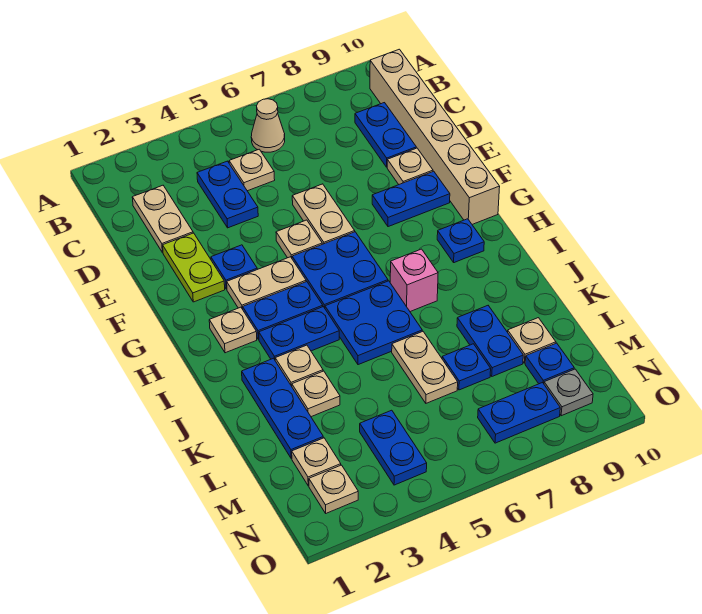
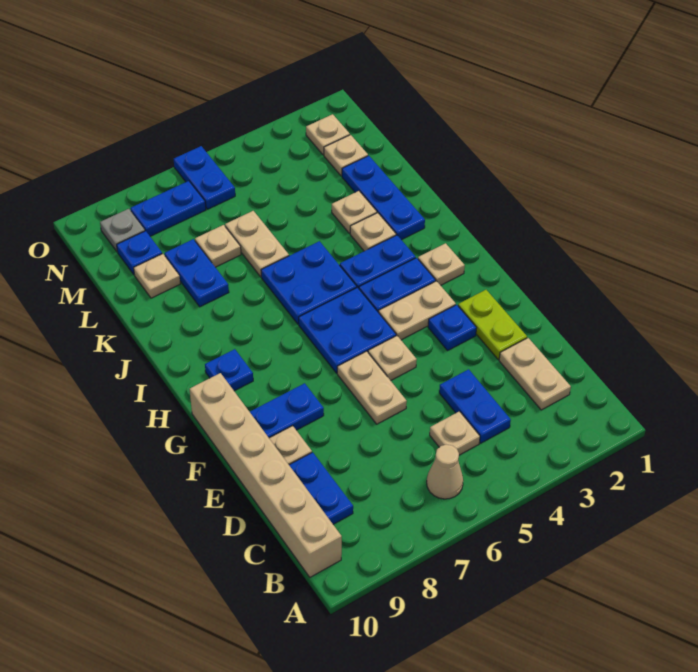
pink 1x1 brick [390,249,438,312] -> none
blue 1x1 plate [442,344,491,390] -> tan 1x1 plate [195,225,241,267]
blue 1x2 plate [360,410,427,485] -> blue 1x2 plate moved to [174,146,235,209]

